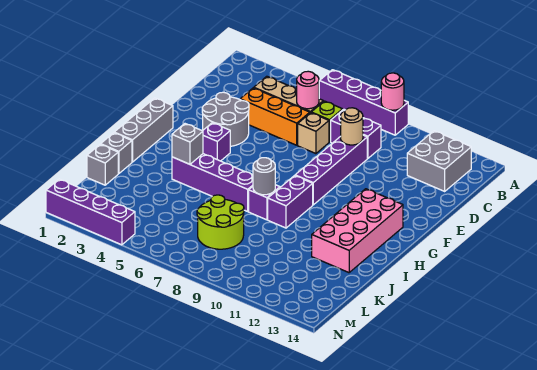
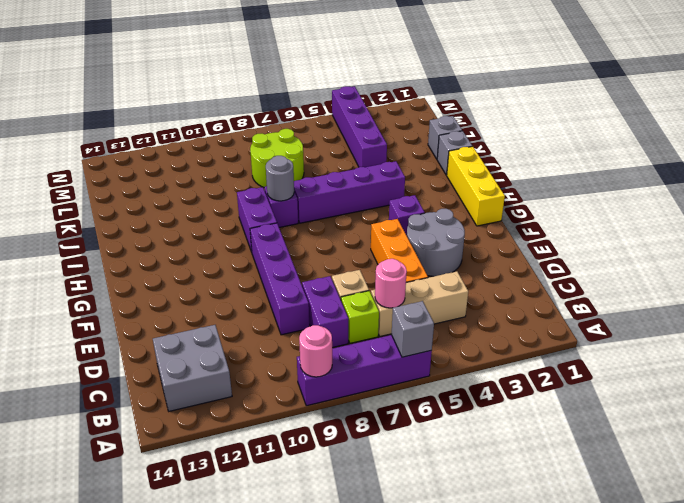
purple 1x2 brick [331,109,381,158] -> purple 1x2 brick turned to [302,276,349,348]
orange 1x3 brick [240,88,310,145] -> orange 1x3 brick turned to [371,219,428,282]
tan 1x1 round brick [341,108,363,145] -> none
grey 1x3 brick [114,98,173,162] -> yellow 1x3 brick [447,146,505,226]
pink 2x4 brick [312,189,403,273] -> none
grey 1x1 brick [172,124,203,164] -> grey 1x1 brick moved to [392,301,434,357]
purple 1x4 brick [46,179,135,245] -> purple 1x4 brick turned to [332,86,387,167]

